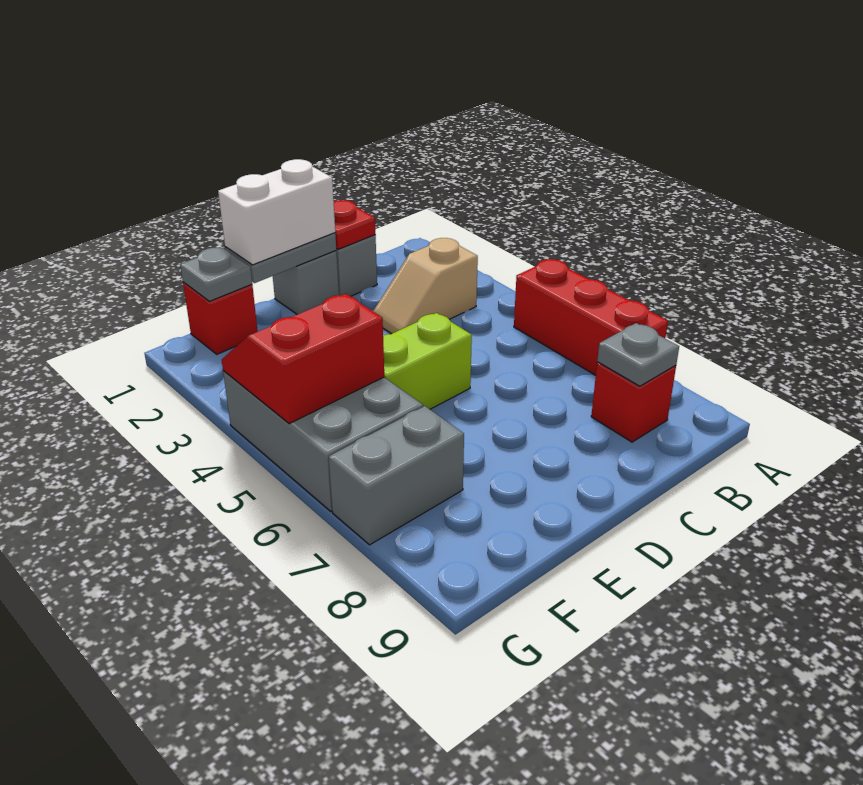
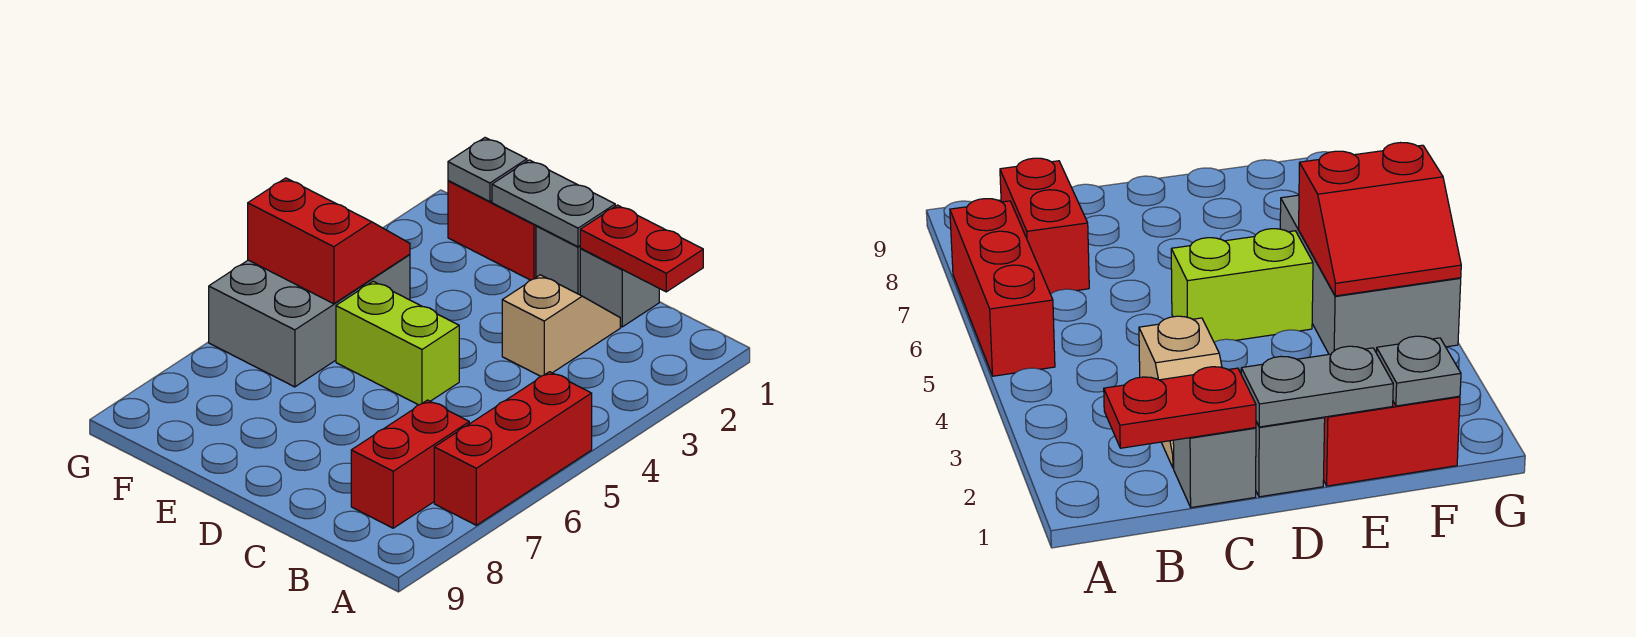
tan 1x2 slope [373,238,478,334] -> tan 1x2 slope turned to [502,275,620,376]
red 1x1 brick [591,362,676,442] -> red 1x2 brick [351,400,469,528]
grey 1x1 plate [597,323,679,386] -> none
red 1x1 plate [334,200,376,249] -> red 1x2 plate [580,205,703,292]
white 1x2 brick [218,159,335,265] -> none
red 1x1 brick [183,282,258,354] -> red 1x2 brick [448,181,536,280]
grey 1x2 brick [329,406,464,545] -> none

